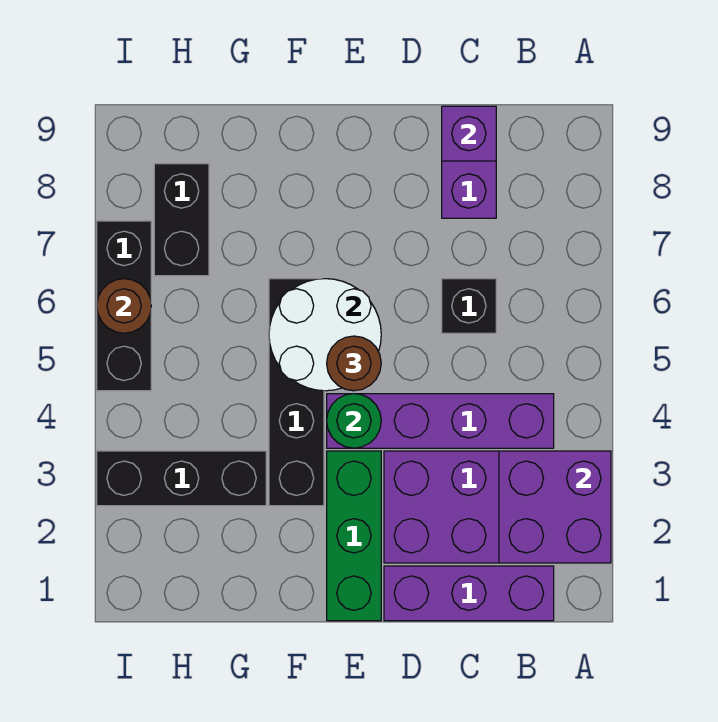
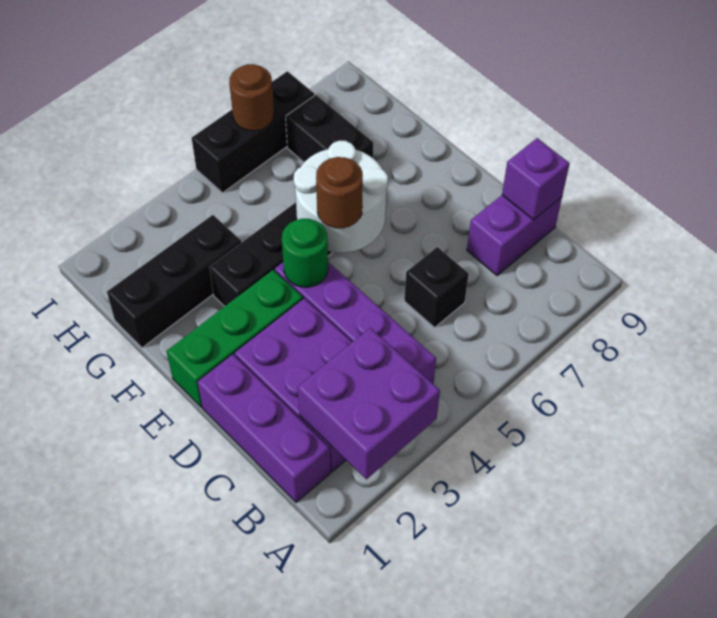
black 1x3 brick [97,451,266,506] -> black 1x3 brick turned to [107,215,241,348]
black 1x2 brick [154,164,209,276] -> black 1x2 brick turned to [286,95,373,162]

